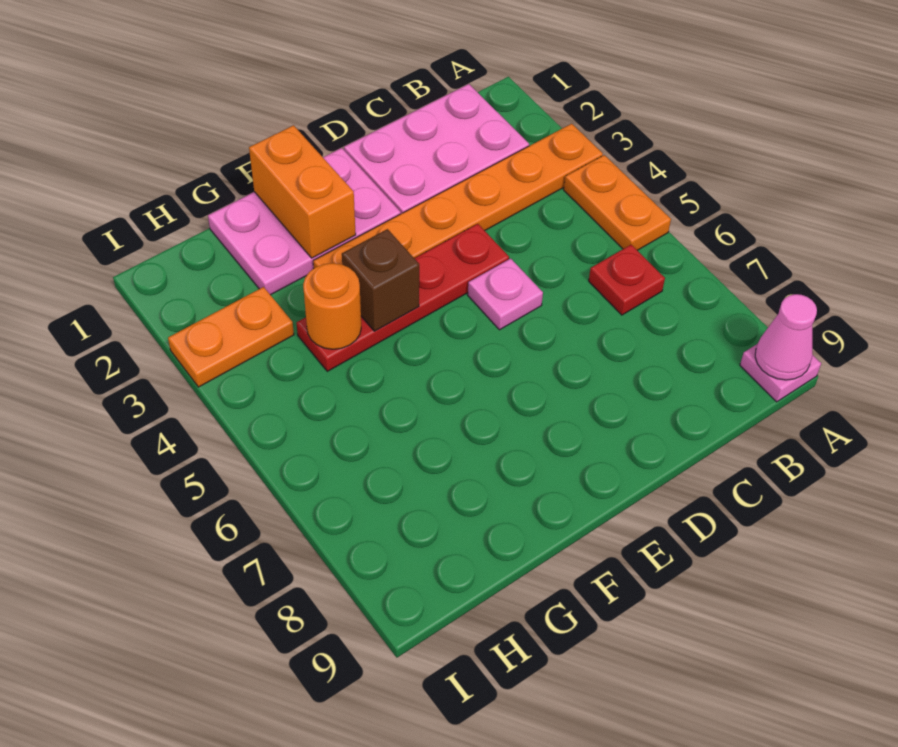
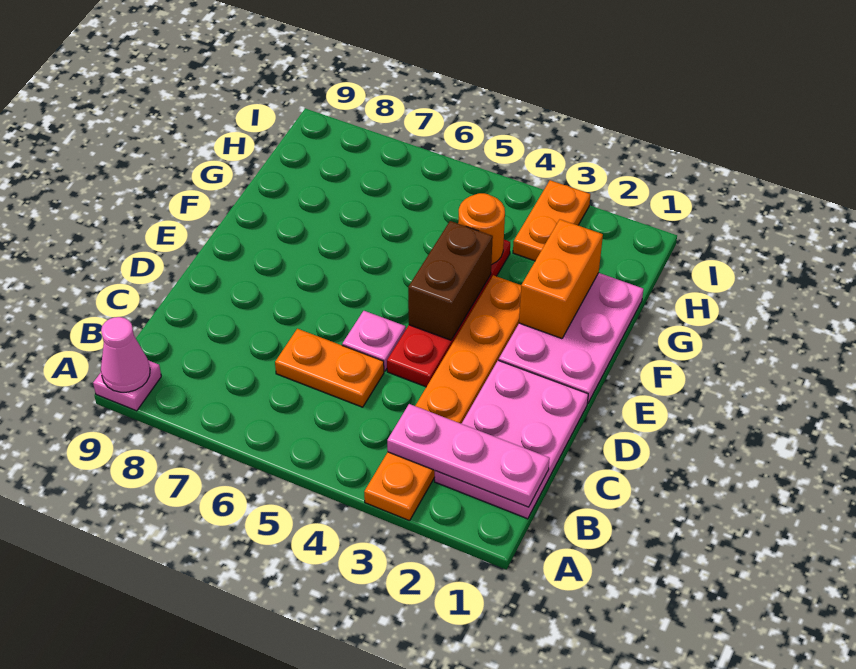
orange 1x2 plate [564,155,671,250] -> orange 1x2 plate moved to [275,329,384,407]
none -> pink 1x3 plate [387,404,550,507]
red 1x1 plate [589,245,665,315] -> none
orange 1x2 brick [249,125,356,258] -> orange 1x2 brick turned to [519,219,603,339]
brown 1x1 brick [342,229,419,331] -> brown 1x2 brick [408,221,493,340]

